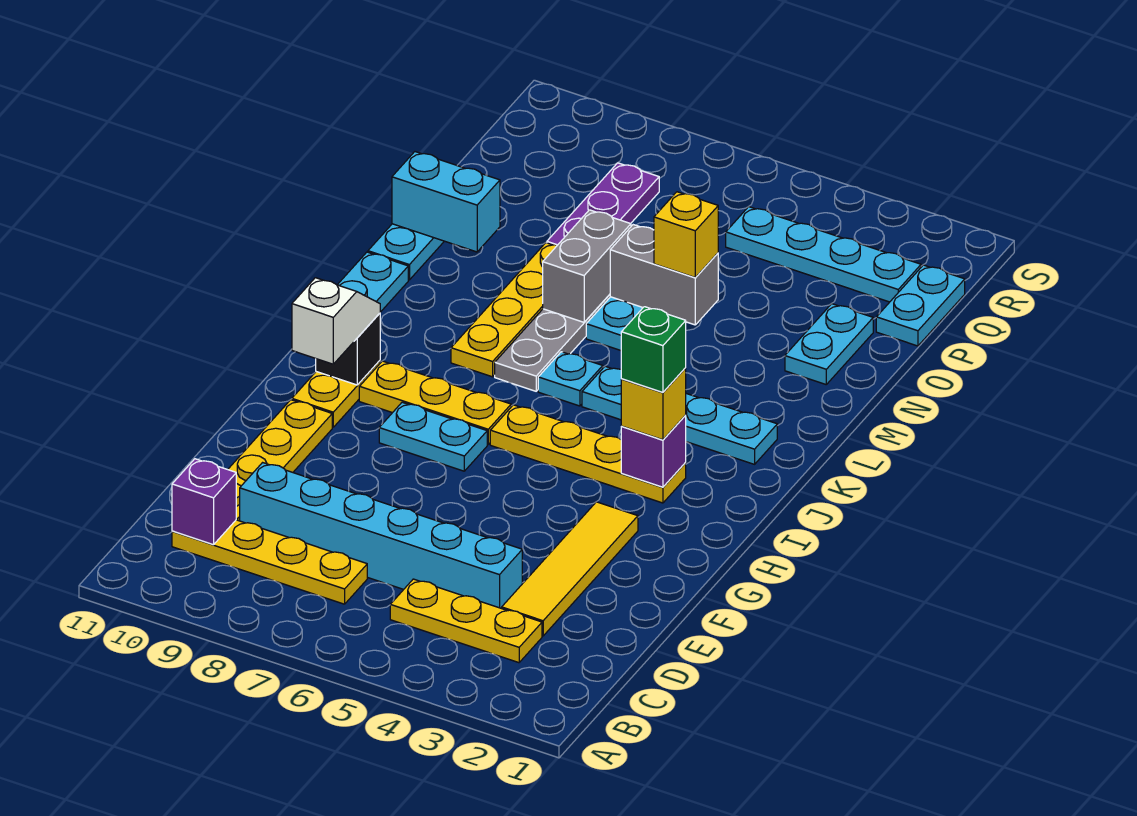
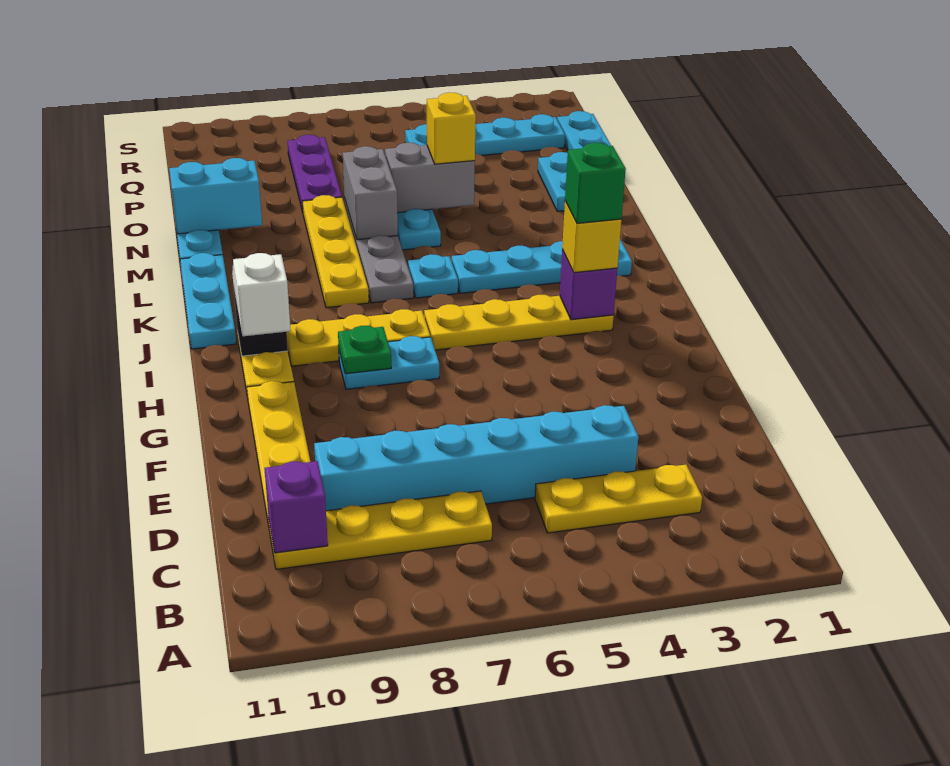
yellow 1x4 tile [502,502,638,636] -> none
none -> green 1x1 plate [338,326,391,374]

